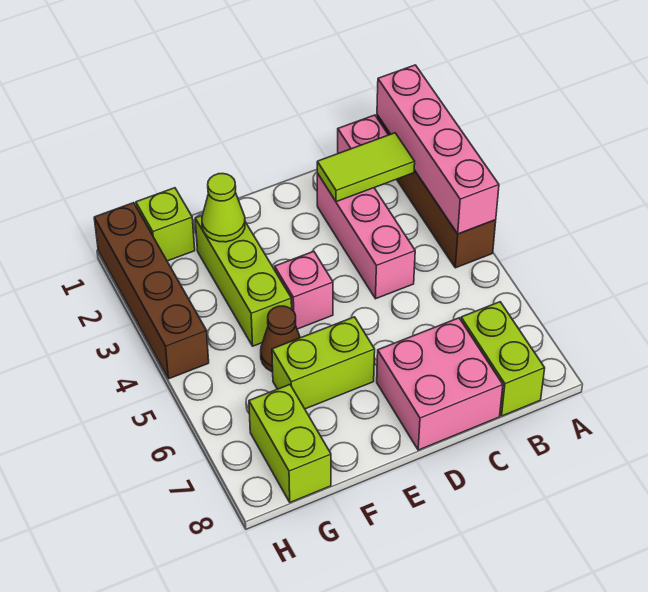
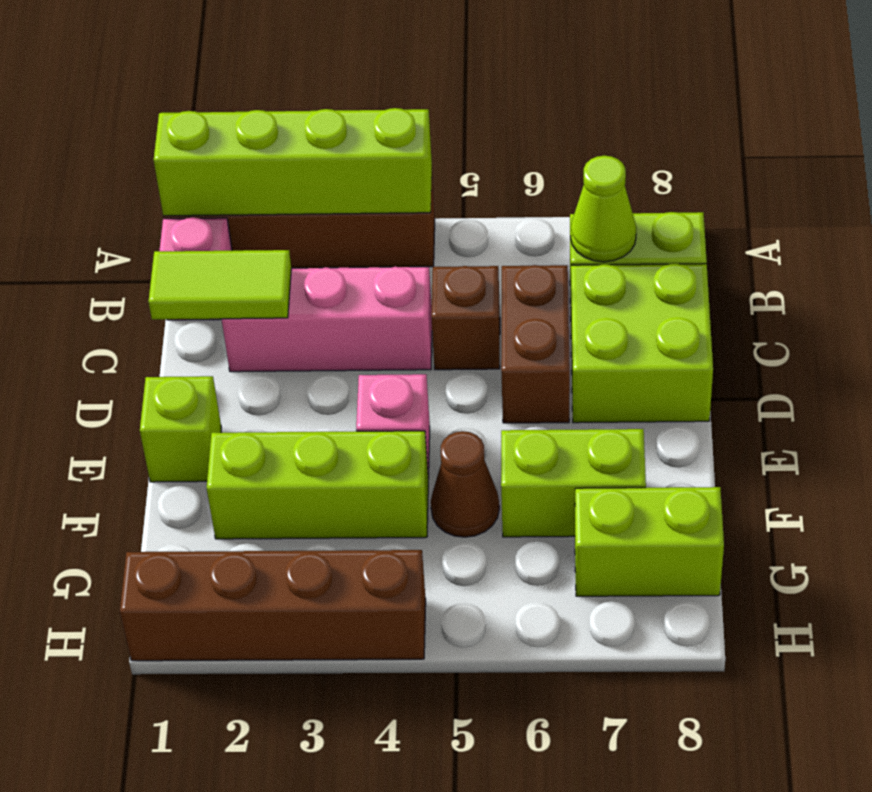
pink 1x4 brick [377,65,499,234] -> lime 1x4 brick [154,108,432,216]
lime 1x2 tile [317,133,415,202] -> lime 1x2 tile turned to [149,250,291,319]
none -> brown 1x1 brick [431,266,500,370]
none -> brown 1x2 brick [501,265,570,423]
pink 2x2 brick [377,318,503,450] -> lime 2x2 brick [571,264,713,423]
lime 1x2 brick [272,317,375,409] -> lime 1x2 brick turned to [501,429,646,537]
lime 1x1 cone [202,173,245,242] -> lime 1x1 cone moved to [571,156,636,262]
lime 1x1 brick [136,188,195,261] -> lime 1x1 brick moved to [140,376,221,482]

